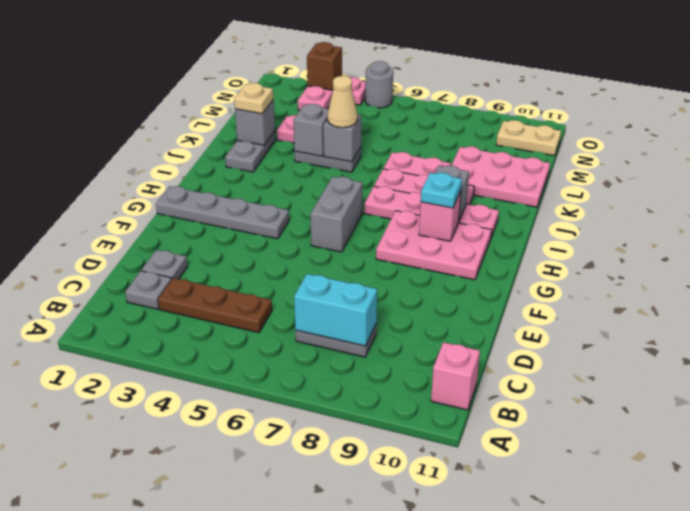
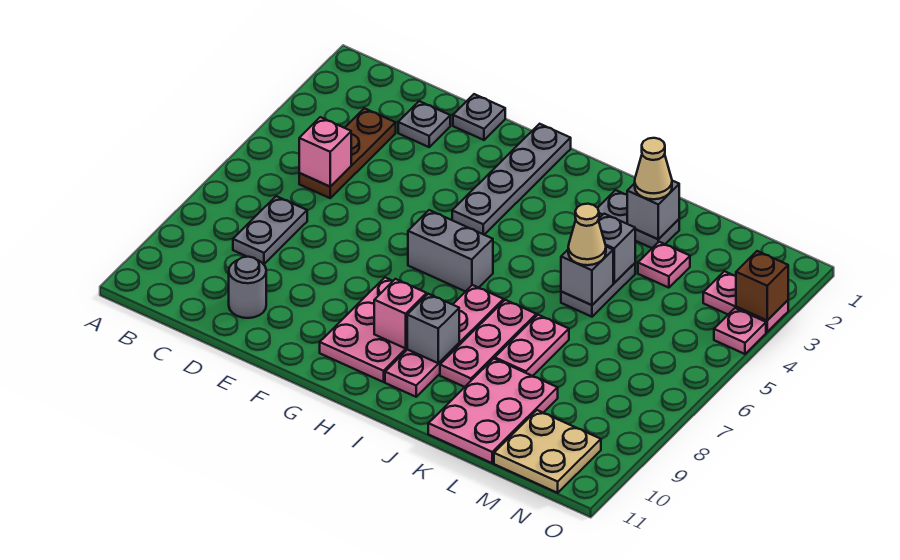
pink 1x1 brick [431,342,480,410] -> pink 1x1 brick moved to [299,117,351,187]
grey 1x1 plate [125,271,172,309] -> grey 1x1 plate moved to [453,94,505,140]
cyan 1x2 brick [294,274,377,346] -> none
cyan 1x1 plate [421,173,462,208] -> none
tan 1x1 plate [234,83,273,114] -> tan 1x1 cone [635,138,672,199]
tan 1x2 plate [496,120,561,156] -> tan 2x2 plate [494,410,601,493]
grey 1x1 round brick [365,61,393,108] -> grey 1x1 round brick moved to [229,257,266,318]

